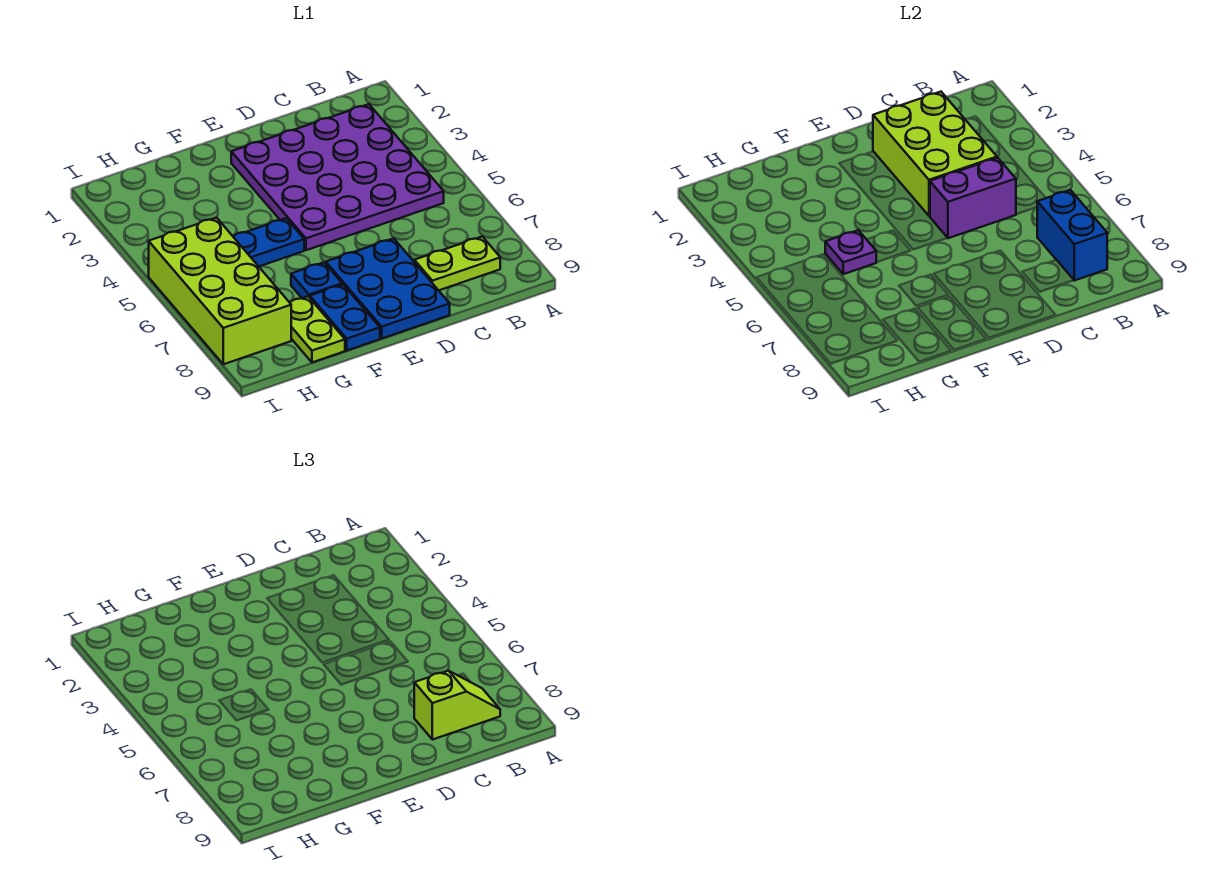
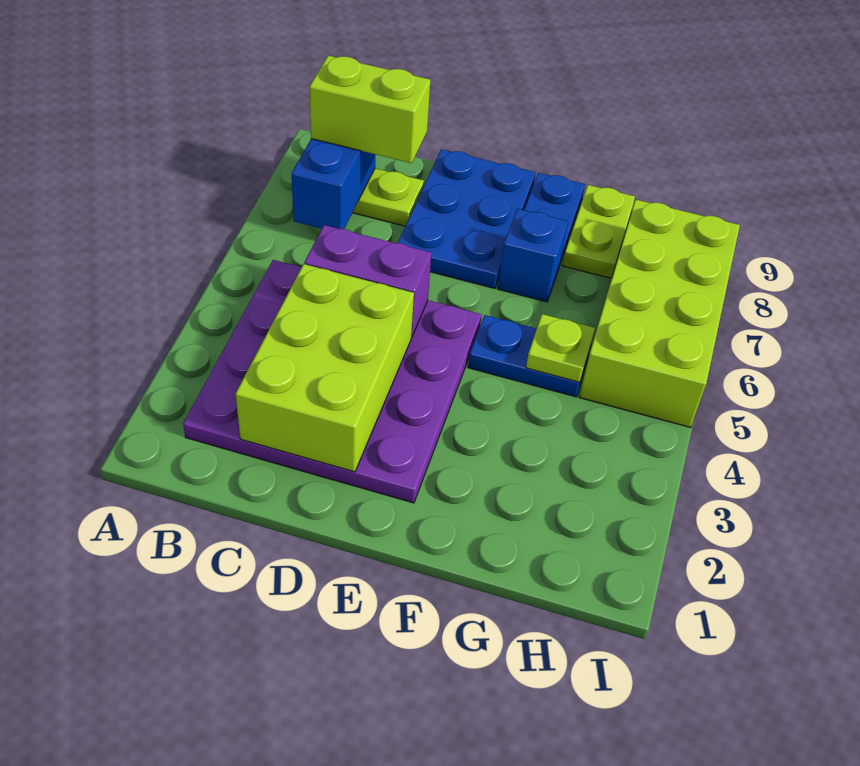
lime 1x2 slope [414,671,500,740] -> lime 1x2 brick [310,56,431,163]
blue 1x1 plate [291,262,342,298] -> blue 1x1 brick [498,209,568,302]
purple 1x1 plate [825,230,876,274] -> lime 1x1 plate [526,314,595,382]

